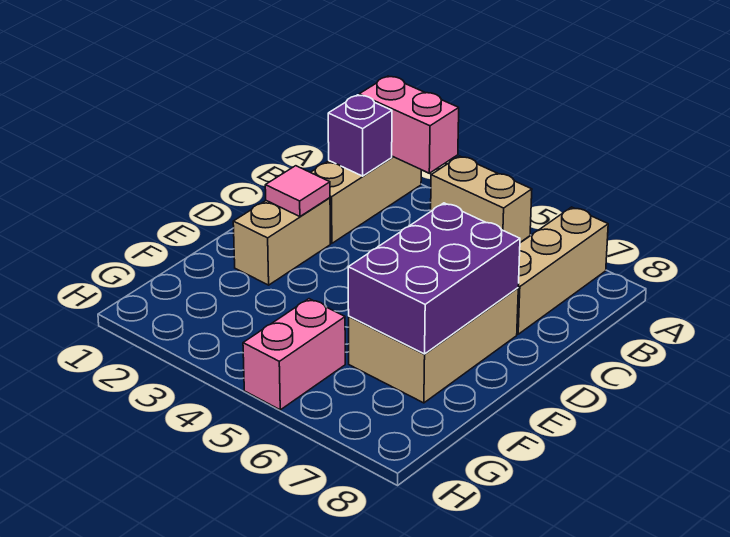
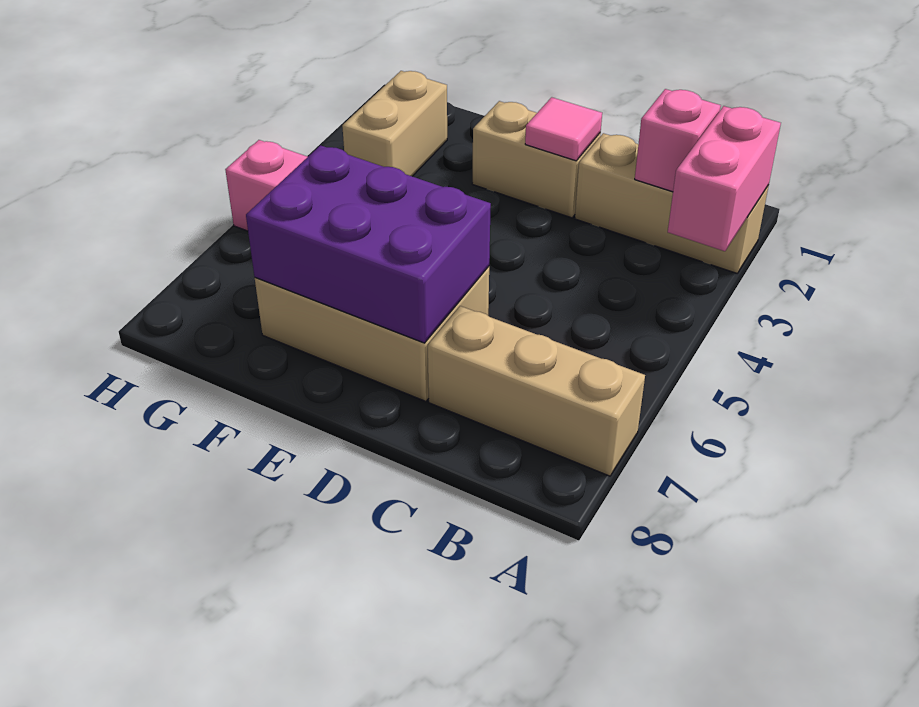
tan 1x2 brick [431,156,532,242] -> tan 1x2 brick moved to [342,71,447,176]
purple 1x1 brick [328,95,392,176] -> pink 1x1 brick [635,89,721,192]

